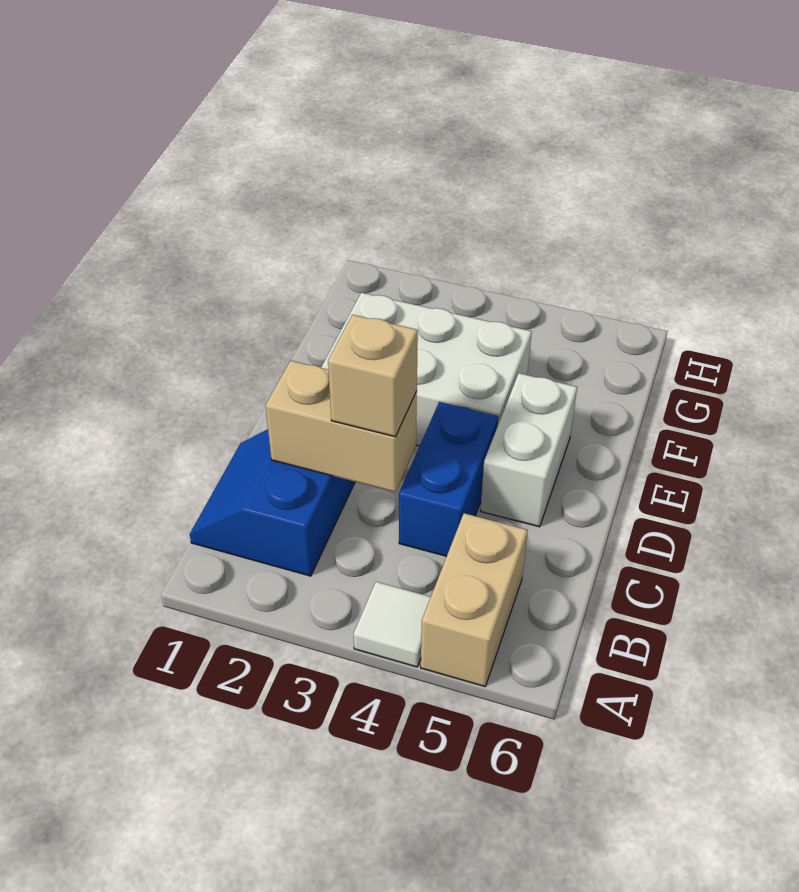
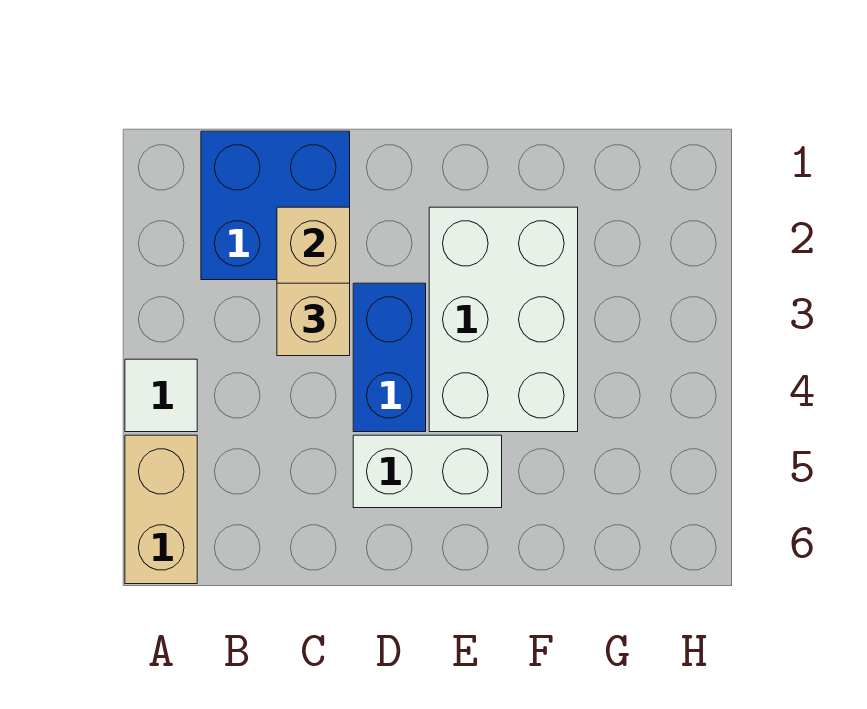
tan 1x2 brick [421,513,528,686] -> tan 1x2 brick turned to [125,435,197,584]
blue 2x2 slope [190,429,355,576] -> blue 2x2 brick [201,131,350,280]
blue 1x2 brick [399,402,498,556] -> blue 1x2 brick turned to [353,283,426,432]

